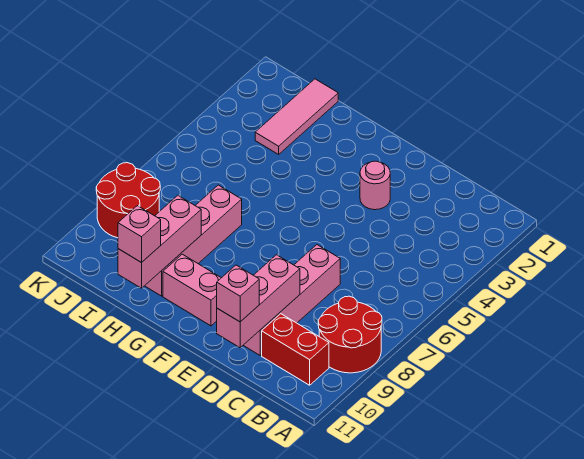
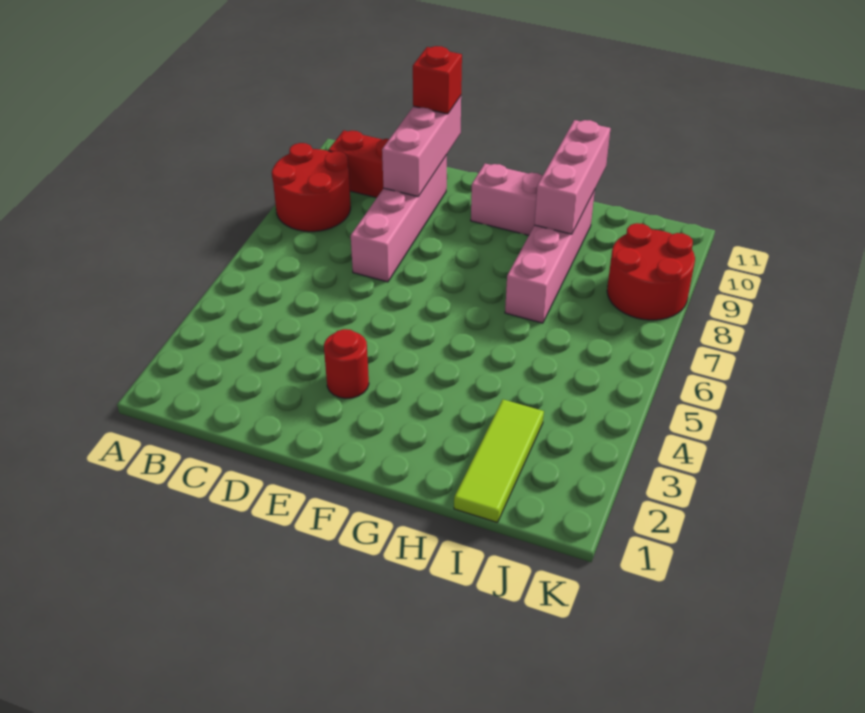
pink 1x1 brick [217,265,259,322] -> red 1x1 brick [413,46,462,114]
pink 1x1 round brick [360,161,390,210] -> red 1x1 round brick [324,329,369,398]
pink 1x1 brick [118,206,161,263] -> none
pink 1x3 tile [255,79,338,154] -> lime 1x3 tile [454,399,544,522]

